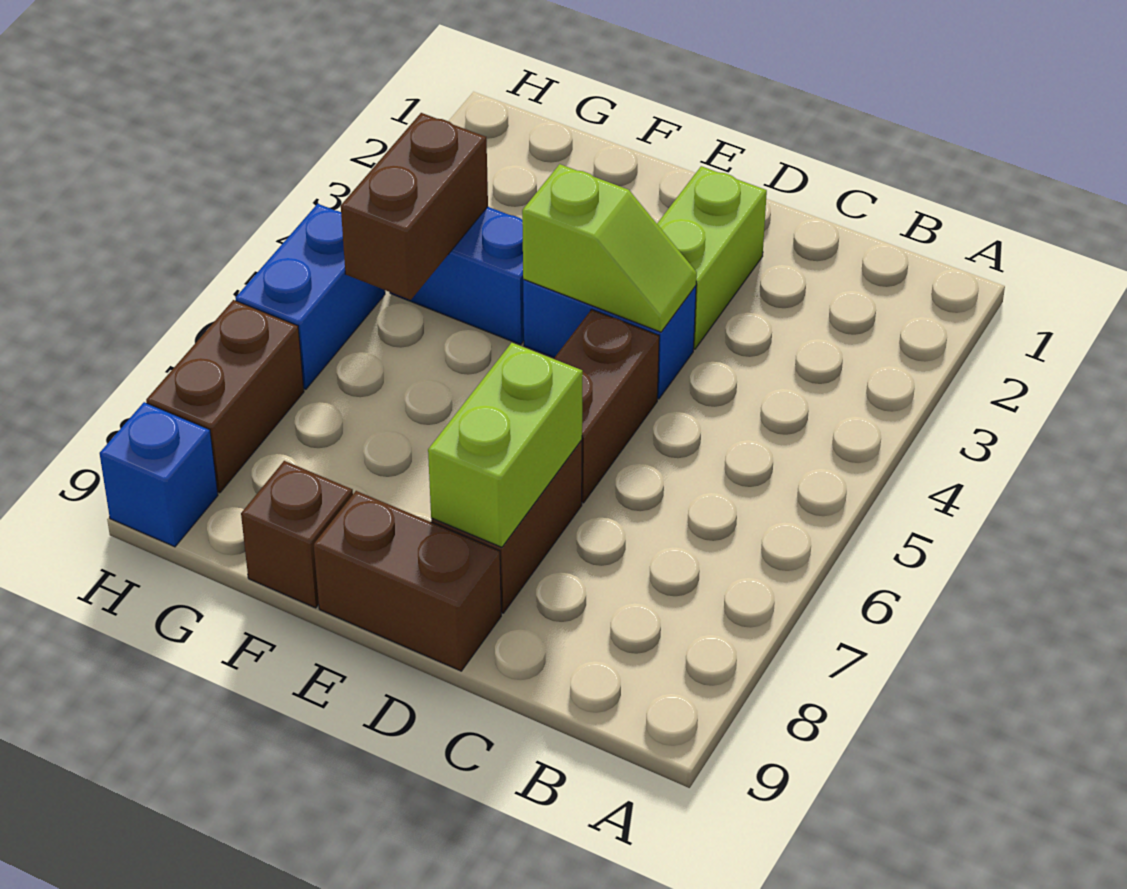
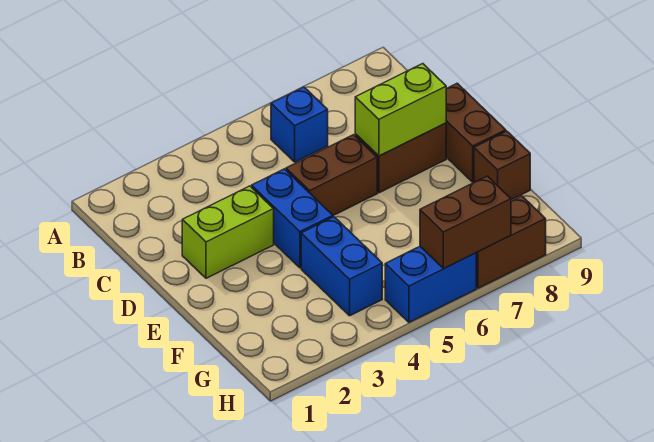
lime 1x2 slope [522,164,697,332] -> none
brown 1x2 brick [341,113,488,300] -> brown 1x2 brick moved to [420,176,511,269]
blue 1x1 brick [100,402,218,547] -> blue 1x1 brick moved to [271,87,328,162]

